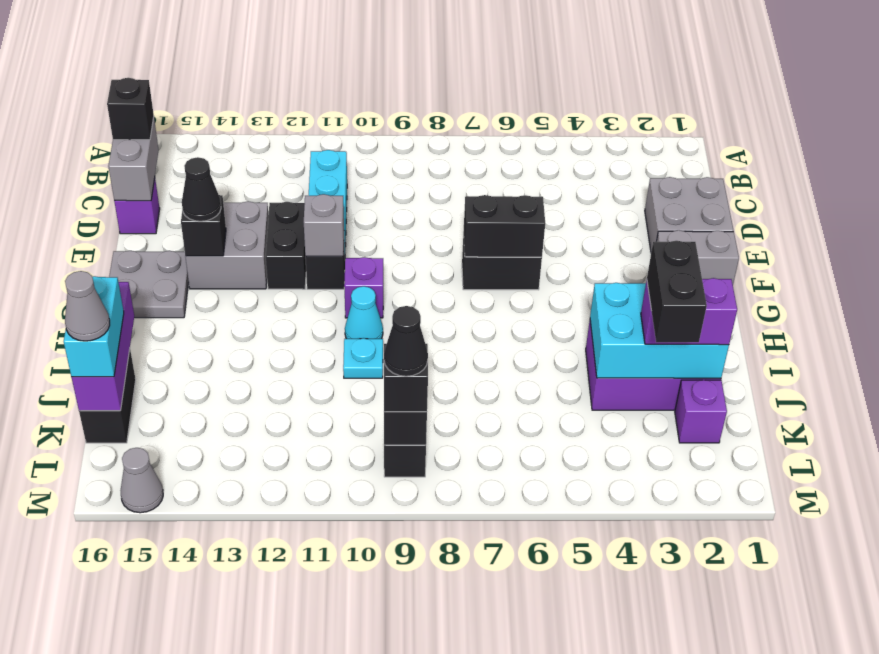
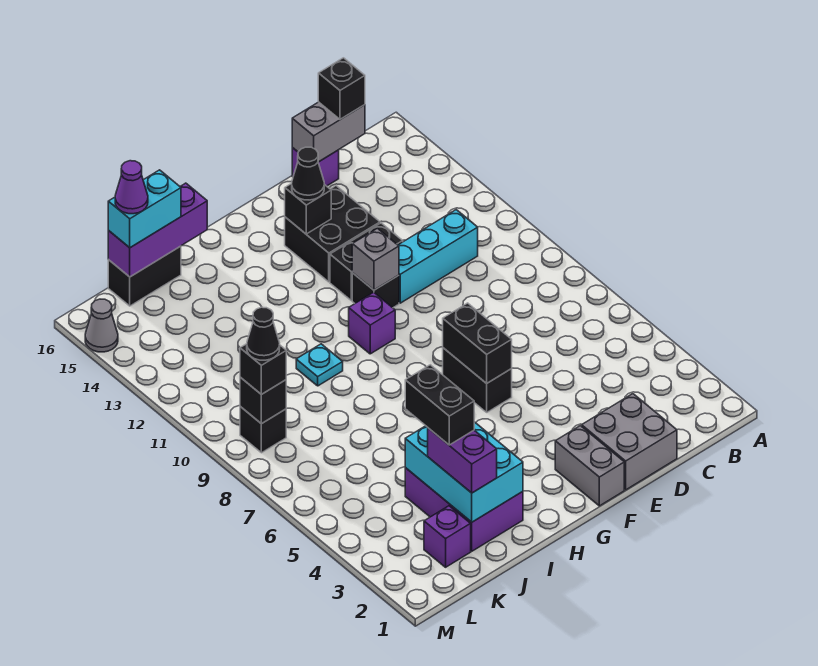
grey 2x2 brick [185,201,268,289] -> black 2x2 brick [285,186,380,282]
grey 2x2 plate [109,251,189,318] -> none
cyan 1x1 cone [345,286,383,339] -> none
black 1x2 brick [647,241,707,342] -> black 1x2 brick turned to [405,365,474,445]
grey 1x1 cone [65,271,110,341] -> purple 1x1 cone [115,161,148,214]

